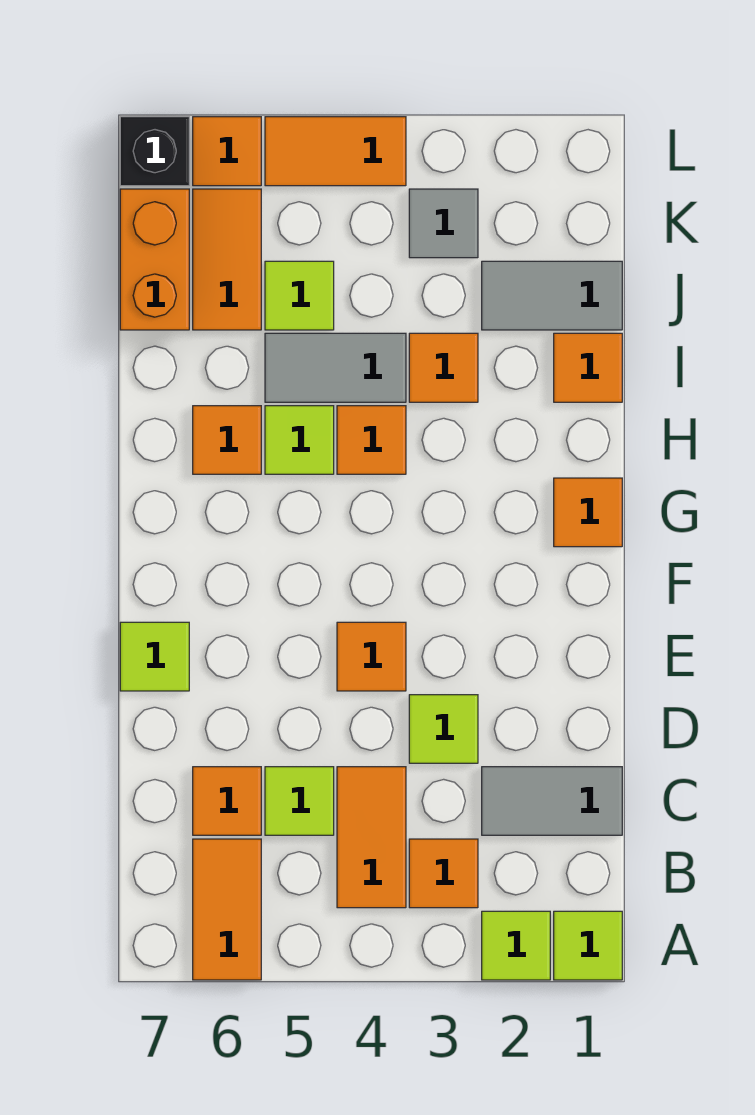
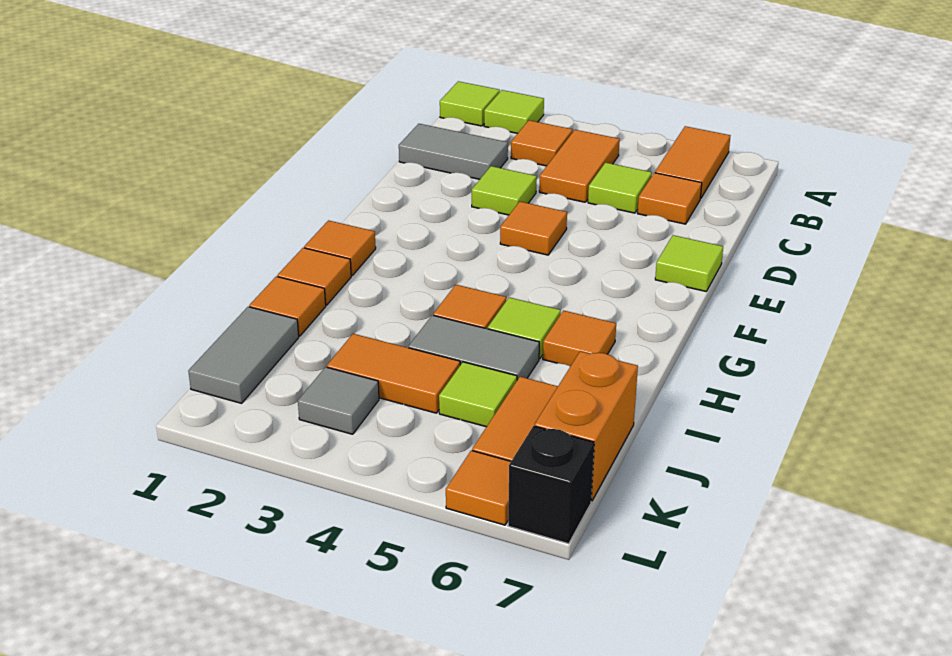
orange 1x1 tile [409,333,478,402] -> orange 1x1 tile moved to [277,248,351,305]
grey 1x2 tile [482,261,622,330] -> grey 1x2 tile turned to [188,307,299,403]
orange 1x2 tile [265,117,406,186] -> orange 1x2 tile moved to [327,334,460,413]

